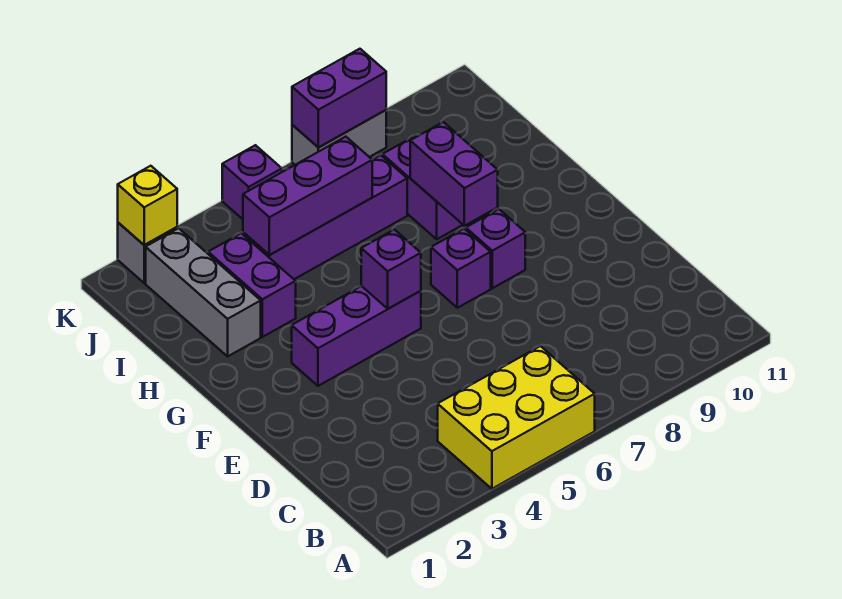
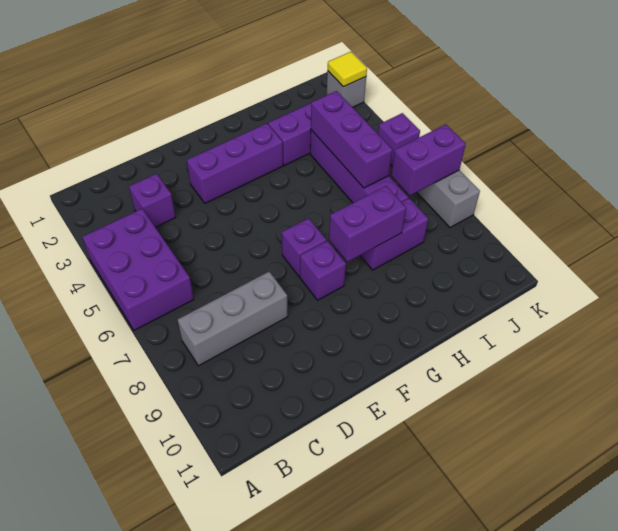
yellow 2x3 brick [438,346,595,489] -> purple 2x3 brick [82,209,194,330]
purple 1x3 brick [292,286,421,386] -> purple 1x3 brick turned to [187,123,283,203]
purple 1x1 brick [361,230,421,309] -> purple 1x1 brick moved to [129,174,176,227]
grey 1x3 brick [146,228,261,356] -> grey 1x3 brick moved to [177,272,288,366]
yellow 1x1 brick [118,166,177,245] -> yellow 1x1 tile [328,52,367,87]
purple 1x2 brick [292,49,386,148] -> purple 1x2 brick turned to [391,124,466,196]

